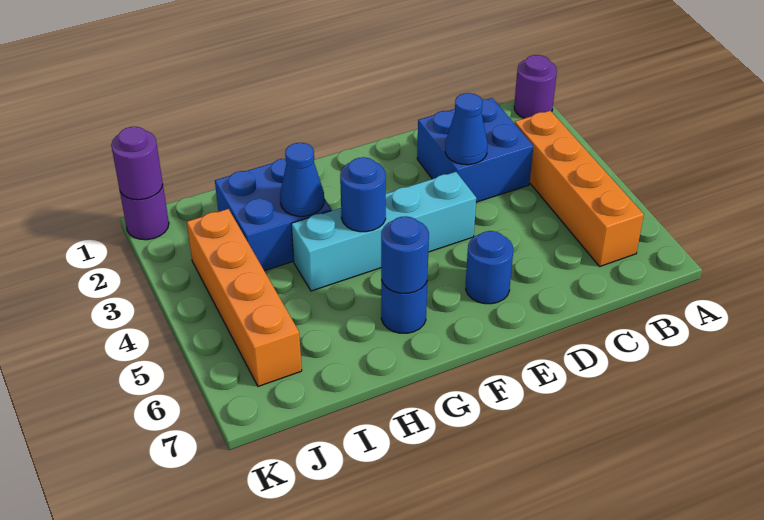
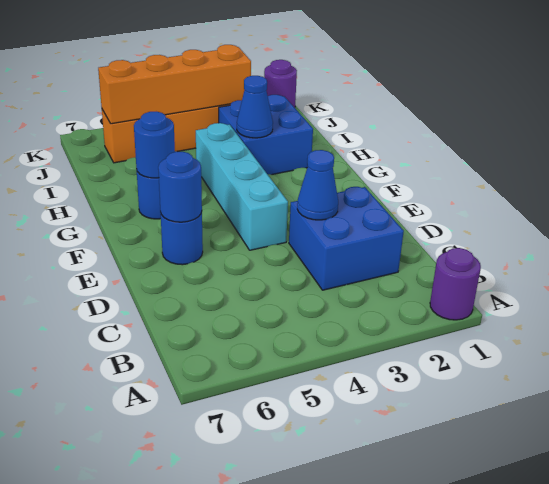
orange 1x4 brick [515,111,644,266] -> orange 1x4 brick moved to [98,45,251,124]
blue 1x1 round brick [340,157,386,232] -> blue 1x1 round brick moved to [158,152,202,222]
purple 1x1 round brick [111,127,163,200] -> none

